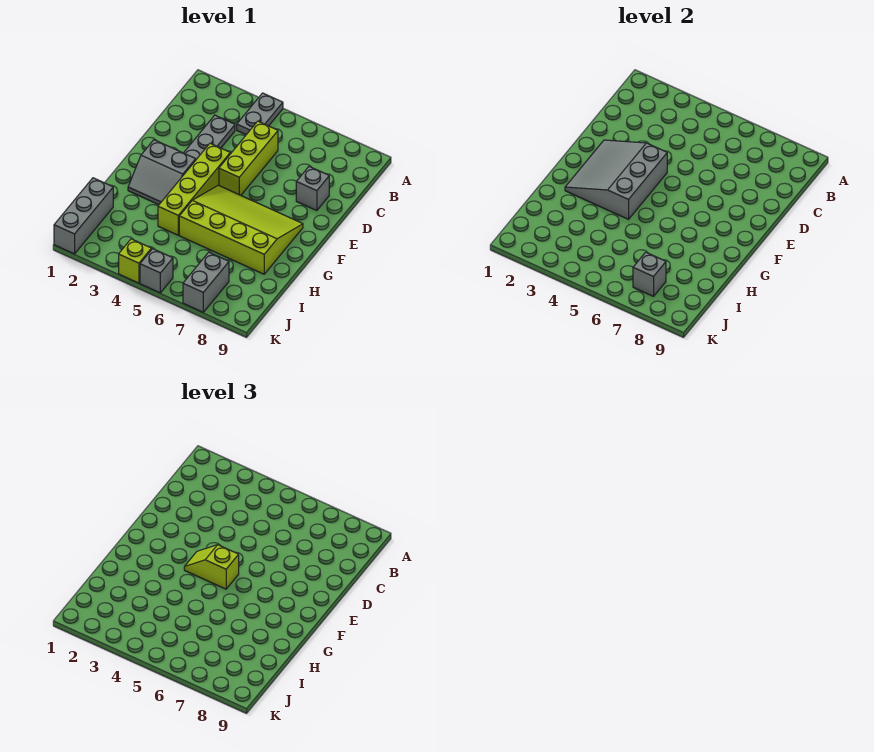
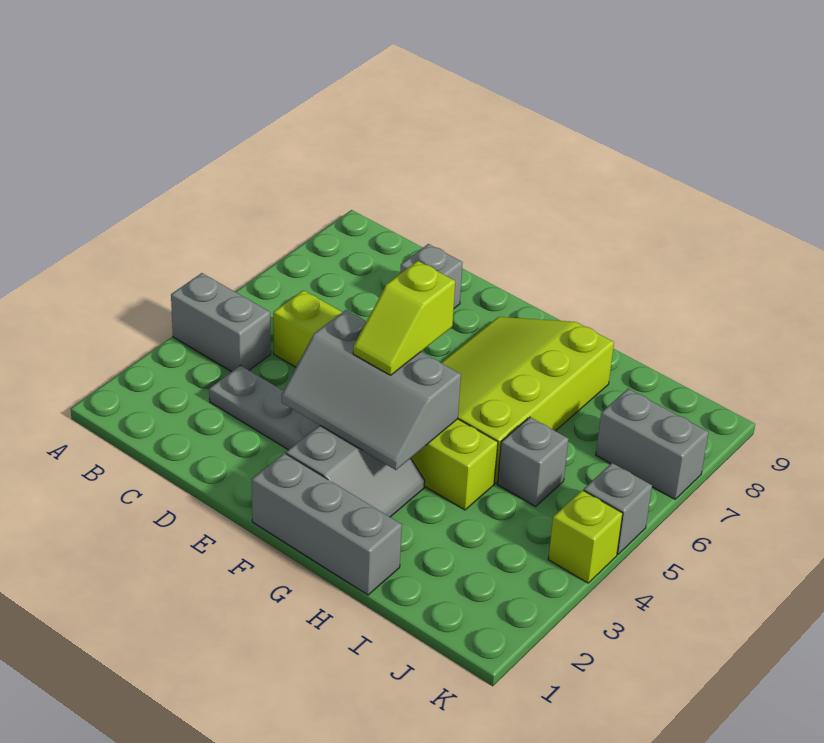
grey 1x2 plate [237,93,283,135] -> grey 1x2 brick [171,273,271,372]
grey 3x3 slope [565,140,667,219] -> grey 2x3 slope [282,310,461,470]
grey 1x3 brick [54,178,113,254] -> grey 1x3 brick moved to [252,453,402,595]
grey 1x1 brick [633,252,666,296] -> grey 1x1 brick moved to [498,417,569,507]

